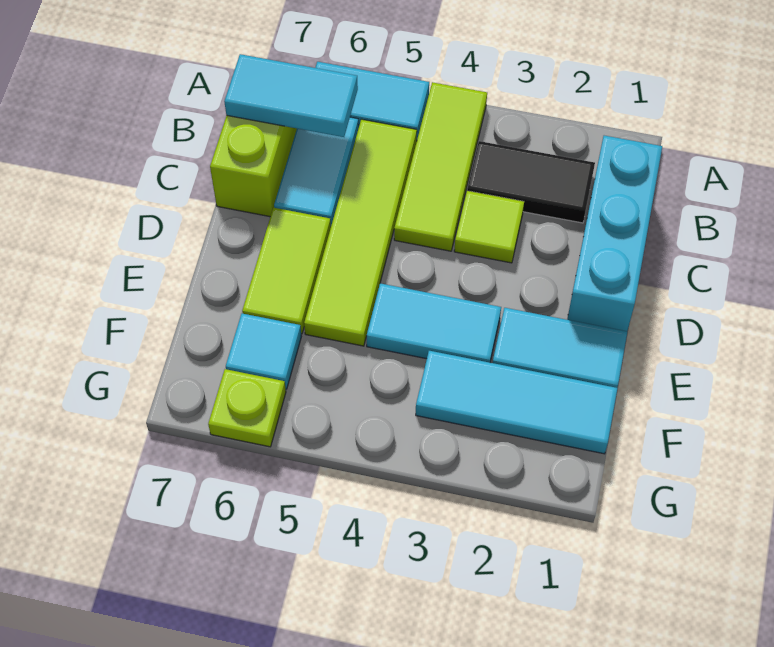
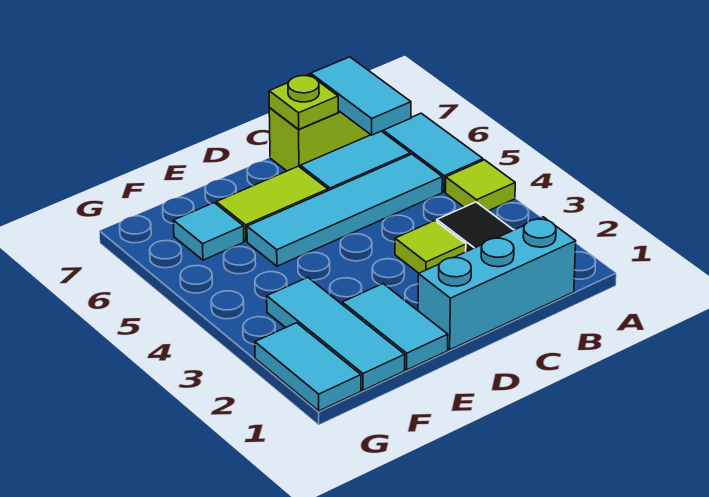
lime 1x3 tile [394,82,487,251] -> lime 1x1 tile [446,160,515,211]
lime 1x4 tile [304,119,417,346] -> cyan 1x4 tile [247,154,442,266]
cyan 1x2 tile [367,283,501,362] -> cyan 1x2 tile moved to [255,323,361,411]
lime 1x1 plate [208,369,286,447] -> lime 1x1 plate moved to [269,74,338,129]

